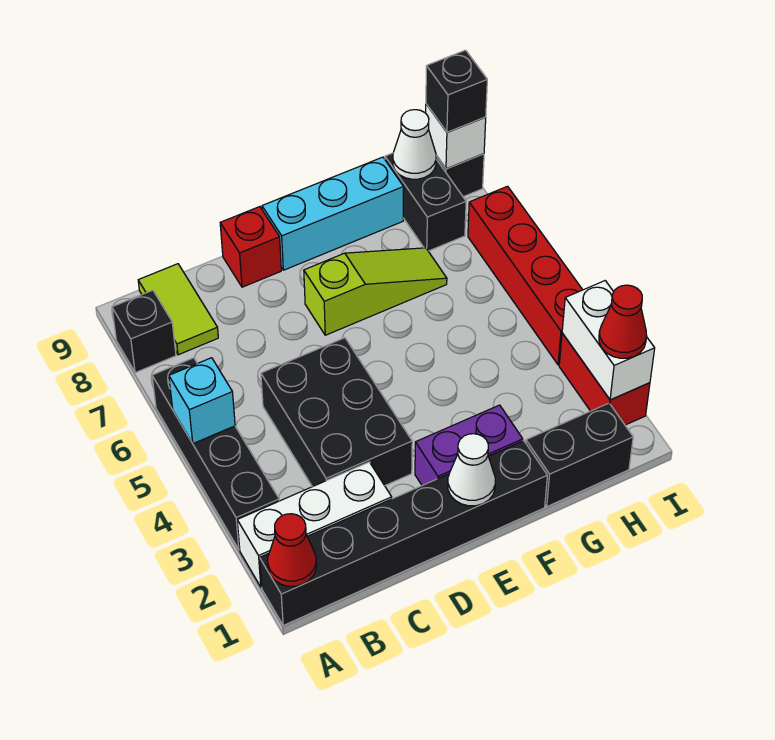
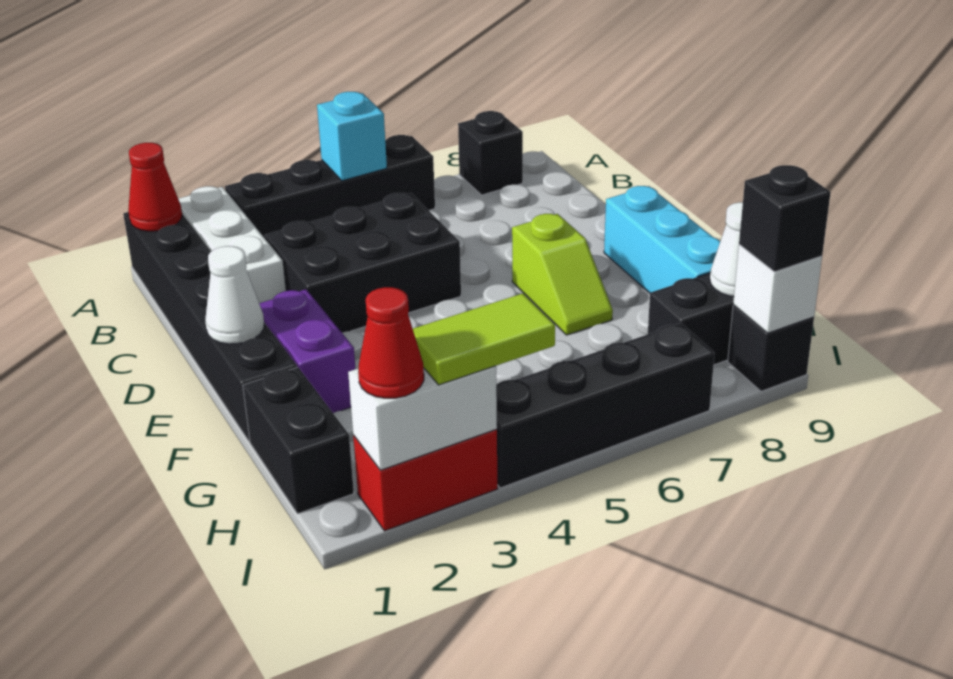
lime 1x2 tile [138,264,218,355] -> lime 1x2 tile moved to [413,293,555,385]
red 1x1 brick [220,207,281,287] -> none
lime 1x3 slope [304,248,447,335] -> lime 1x2 slope [512,214,613,335]
red 1x4 brick [468,186,582,365] -> black 1x4 brick [496,323,715,488]

